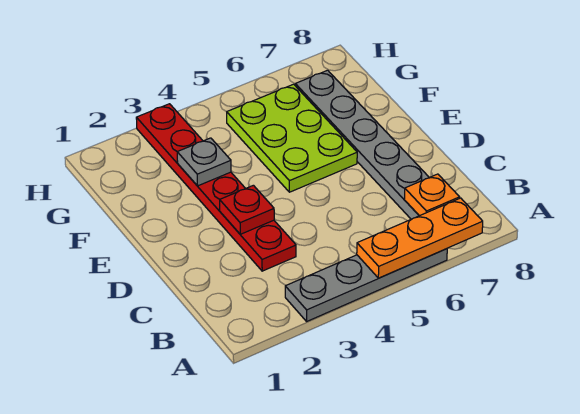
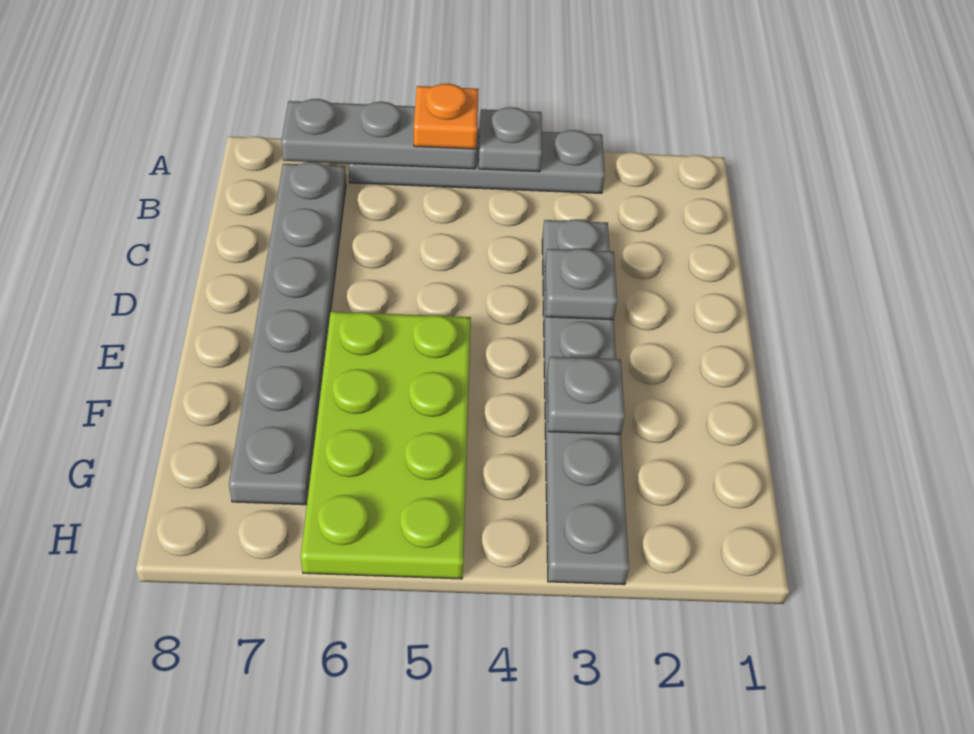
none -> grey 1x1 plate [479,107,542,172]
orange 1x3 plate [357,198,483,278] -> grey 1x3 plate [281,99,476,169]
orange 1x1 plate [404,174,460,216] -> orange 1x1 plate moved to [414,84,479,149]
red 1x6 plate [136,104,296,271] -> grey 1x6 plate [542,219,629,585]
red 1x1 plate [220,185,274,234] -> grey 1x1 plate [545,248,617,320]
lime 2x3 plate [227,84,357,192] -> lime 2x4 plate [301,312,471,579]

